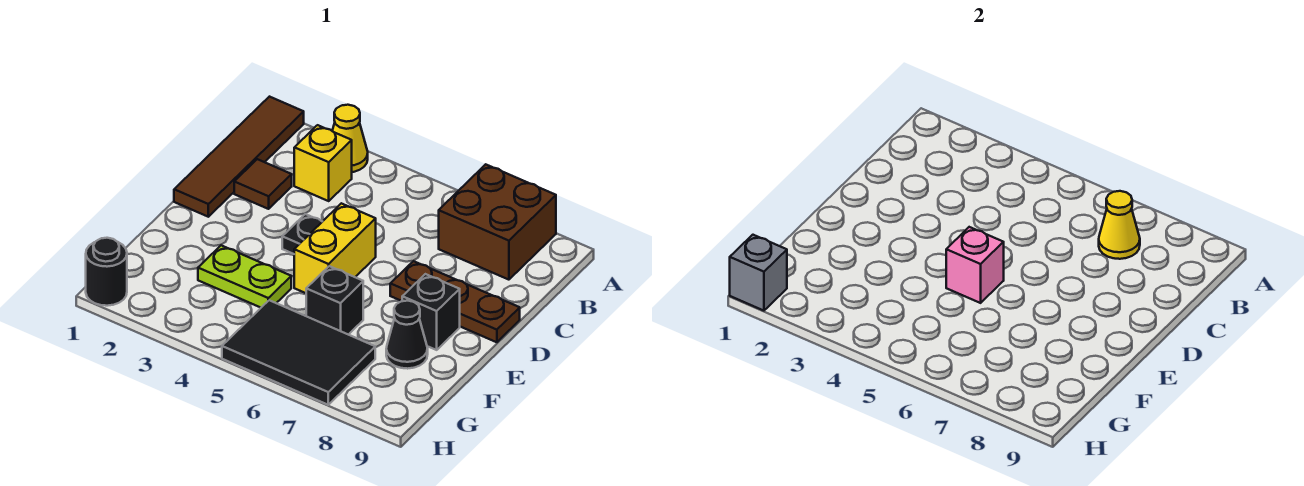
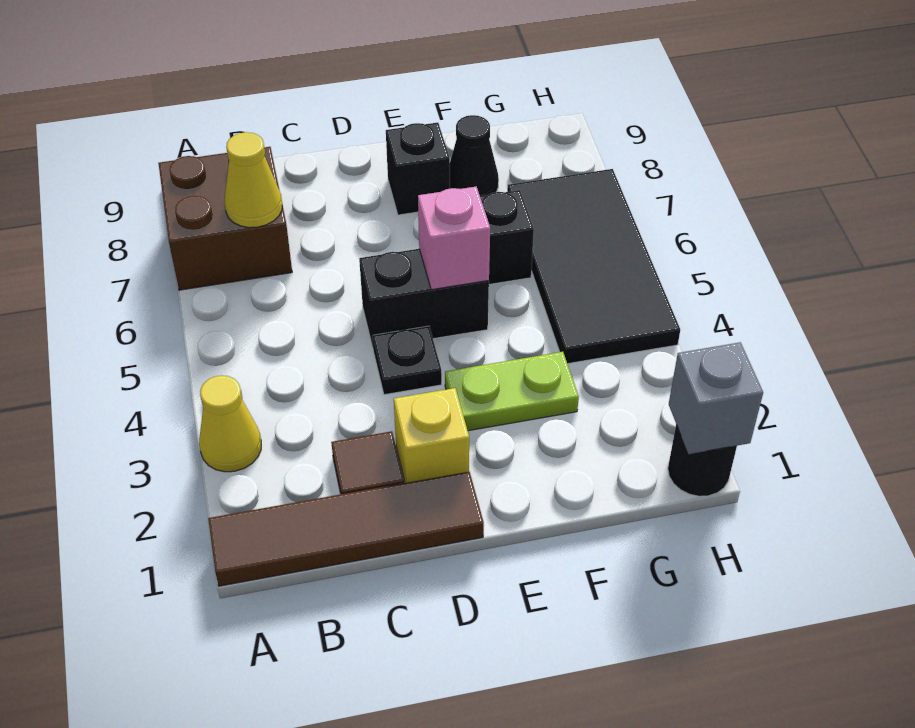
yellow 1x1 brick [294,125,352,201] -> yellow 1x1 brick moved to [394,388,469,483]
yellow 1x2 brick [294,203,376,293] -> black 1x2 brick [359,249,489,347]
brown 1x3 plate [390,261,520,342] -> none
lime 1x2 plate [198,245,291,308] -> lime 1x2 plate turned to [445,352,579,431]
black 2x3 tile [222,300,375,405] -> black 2x4 tile [507,169,680,364]

